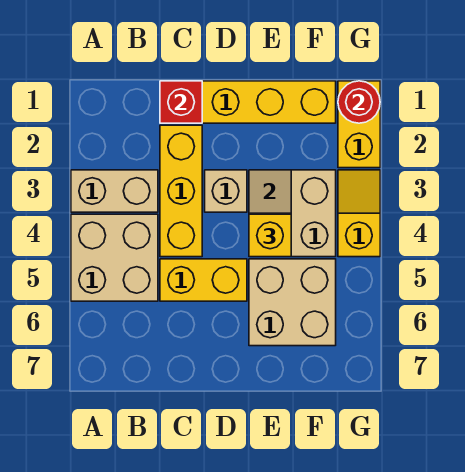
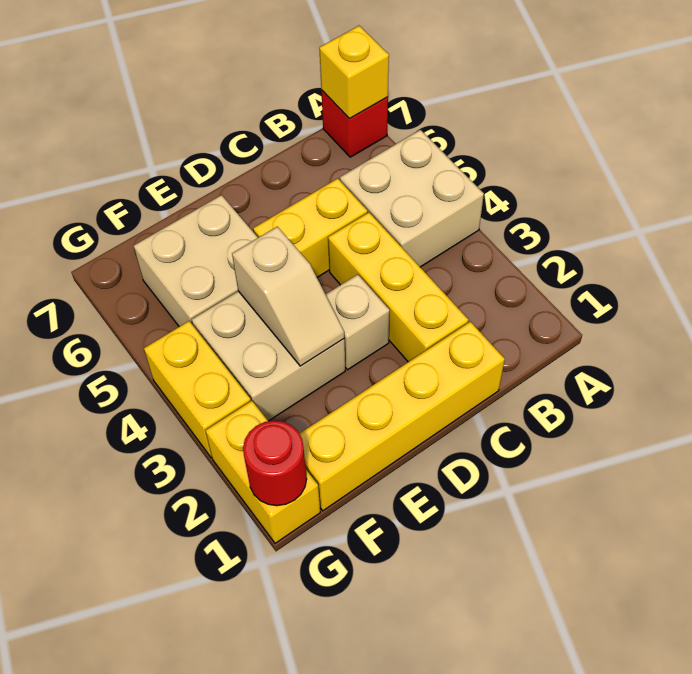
tan 1x2 brick [71,170,158,212] -> none
red 1x1 brick [160,81,202,123] -> red 1x1 brick moved to [321,90,388,157]
yellow 1x1 brick [249,214,291,257] -> yellow 1x1 brick moved to [319,26,389,119]
yellow 1x2 slope [338,170,380,257] -> yellow 1x2 brick [144,321,251,458]

